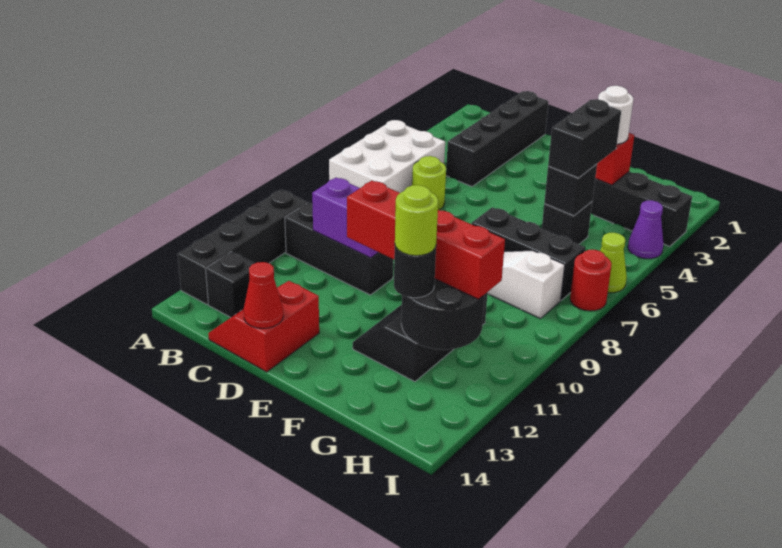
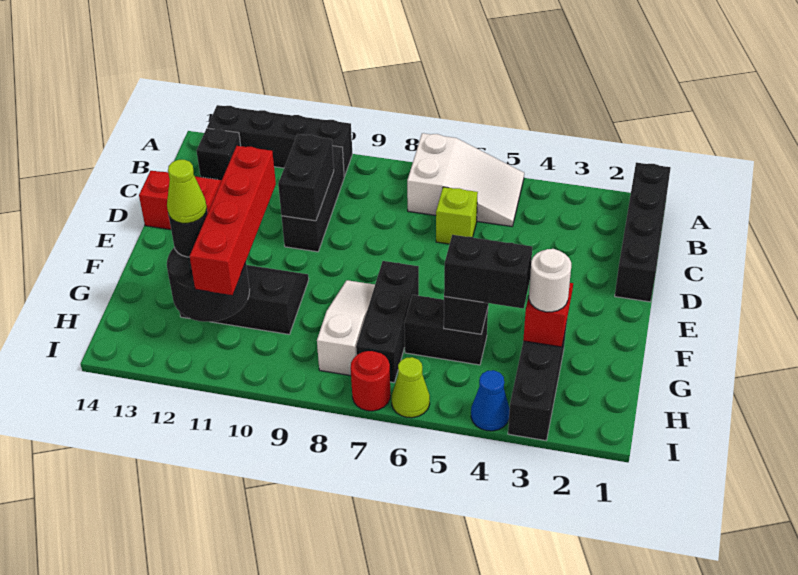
white 2x3 brick [329,120,445,193] -> white 2x3 slope [407,133,524,226]
black 1x4 brick [446,91,548,187] -> black 1x4 brick turned to [615,163,671,302]
lime 1x1 round brick [412,156,446,210] -> lime 1x1 brick [436,187,478,244]
purple 1x2 brick [312,178,378,258] -> black 1x2 brick [278,134,334,221]
red 1x1 cone [244,262,283,328] -> none
black 1x1 brick [542,202,592,244] -> black 1x2 brick [404,295,488,365]
lime 1x1 round brick [395,185,438,256] -> lime 1x1 cone [167,160,207,223]
purple 1x1 cone [628,200,663,259] -> blue 1x1 cone [471,370,510,431]

